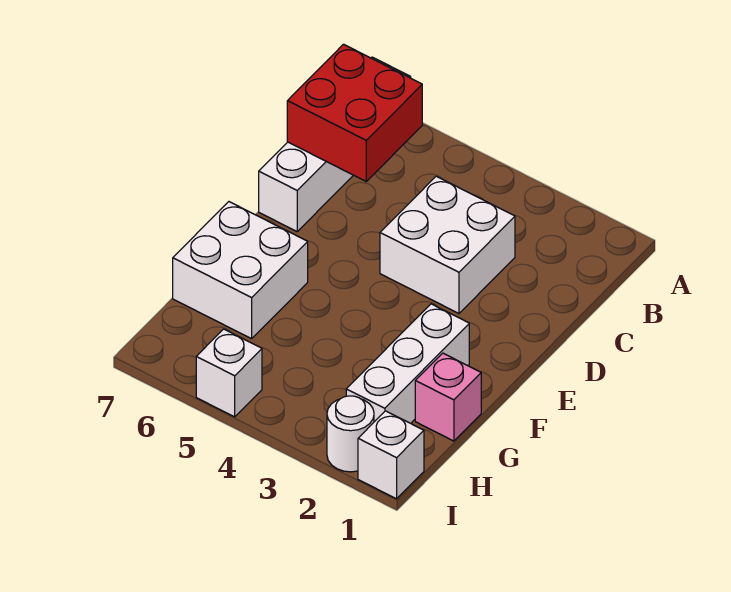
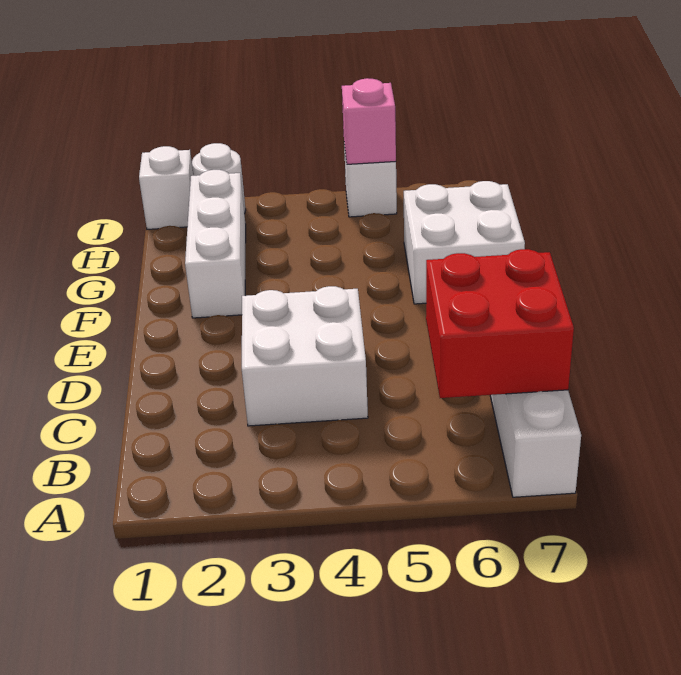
pink 1x1 brick [415,353,481,441] -> pink 1x1 brick moved to [342,78,396,164]

